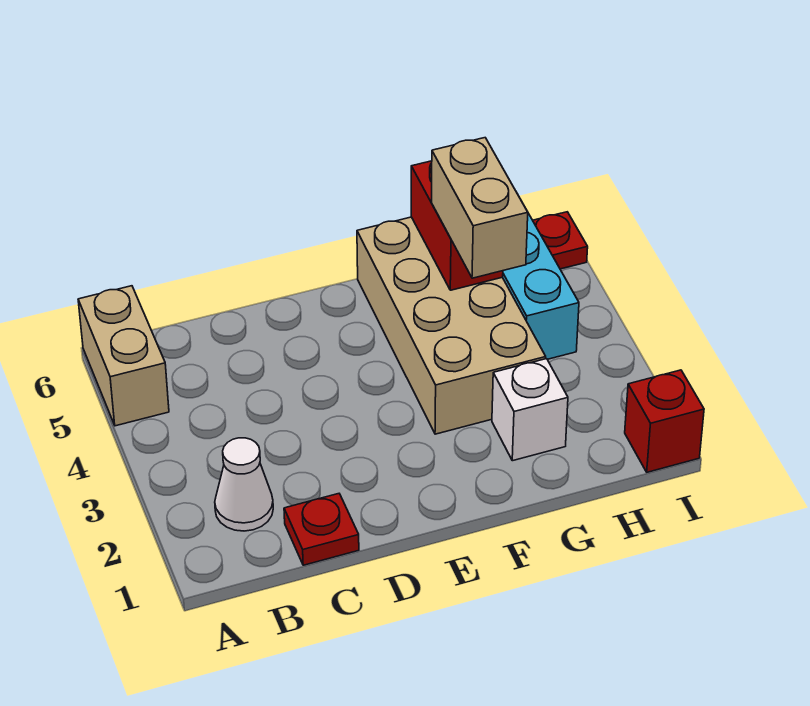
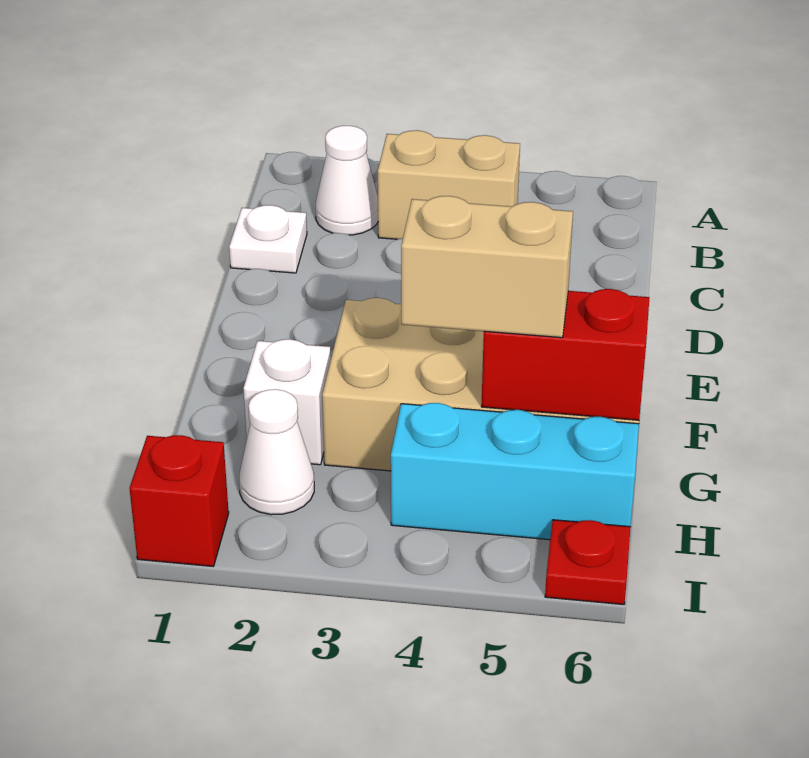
tan 1x2 brick [78,286,169,426] -> tan 1x2 brick moved to [378,130,520,239]
red 1x1 plate [284,494,359,565] -> white 1x1 plate [229,205,307,273]
none -> white 1x1 cone [239,389,314,515]

